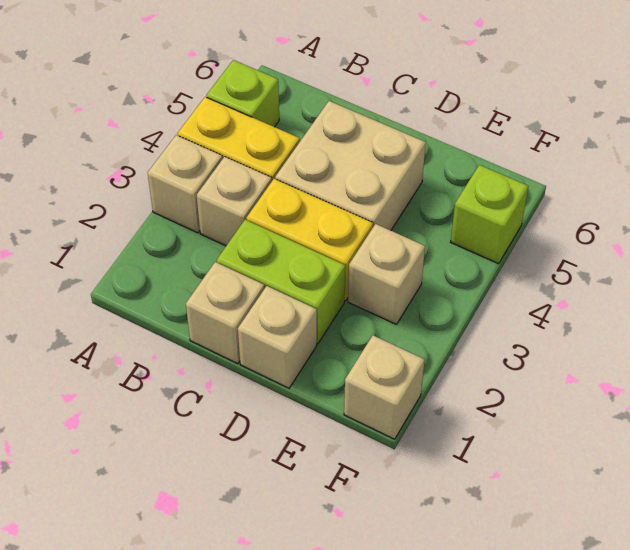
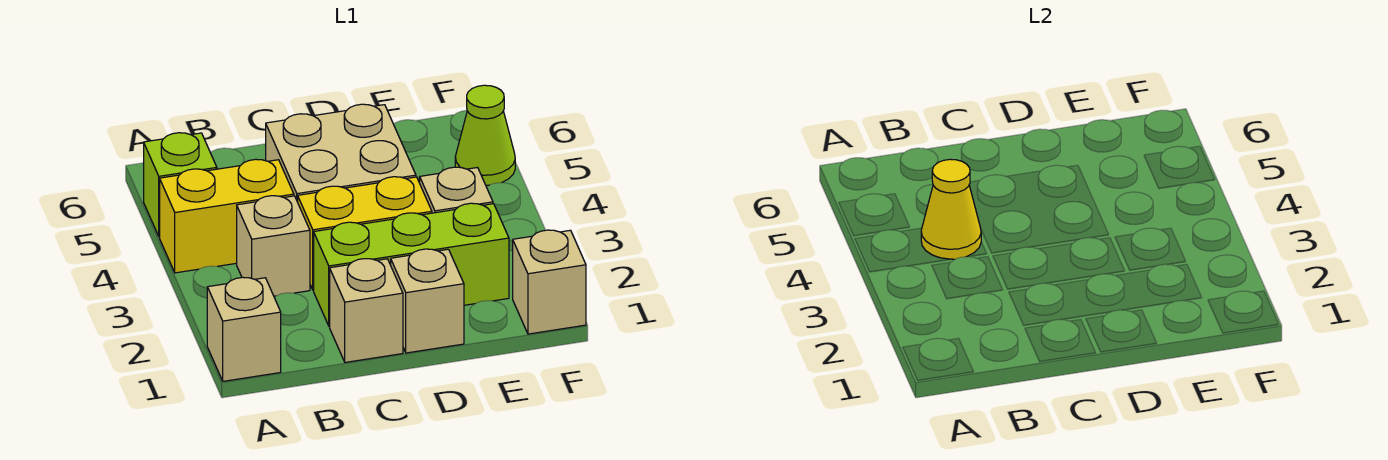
tan 1x1 brick [148,135,222,233] -> tan 1x1 brick moved to [207,277,281,381]
none -> yellow 1x1 cone [921,159,981,259]
lime 1x2 brick [217,220,345,344] -> lime 1x3 brick [314,203,509,326]
lime 1x1 brick [451,165,528,264] -> lime 1x1 cone [455,85,515,185]

